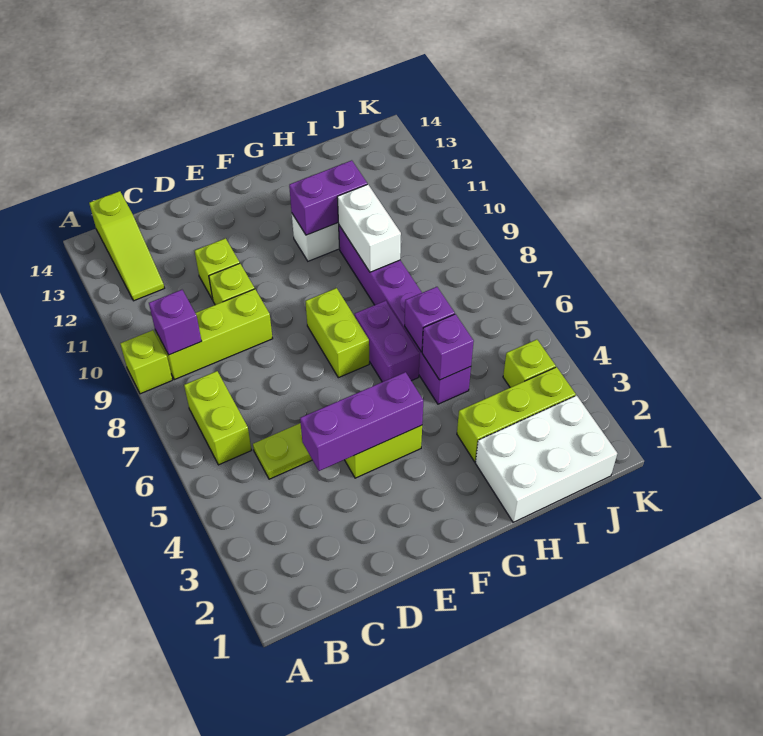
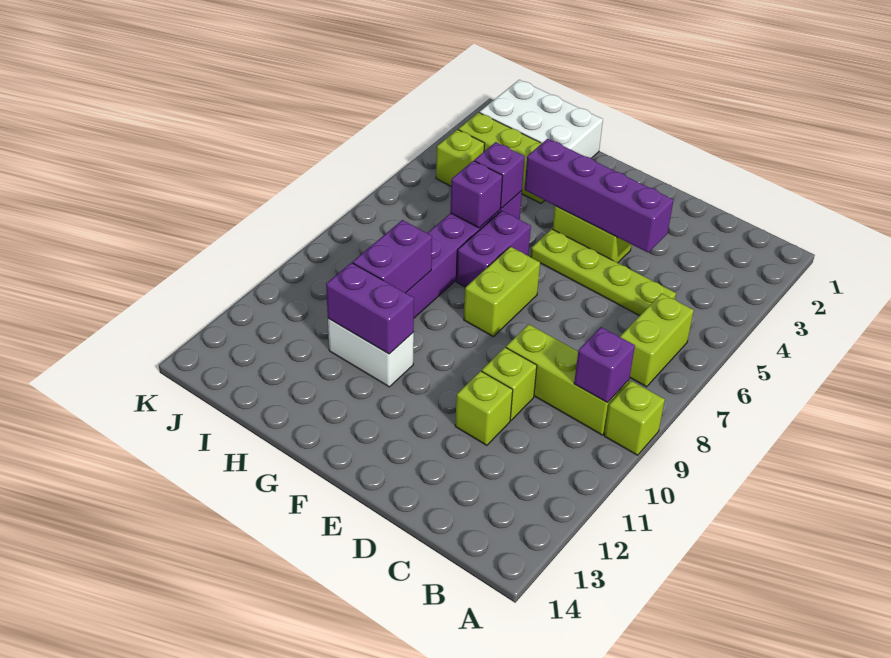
lime 1x3 slope [89,191,164,301] -> none
purple 1x3 brick [300,372,423,471] -> purple 1x4 brick [525,139,673,252]
white 1x2 brick [337,184,401,272] -> purple 1x2 brick [353,220,432,293]

